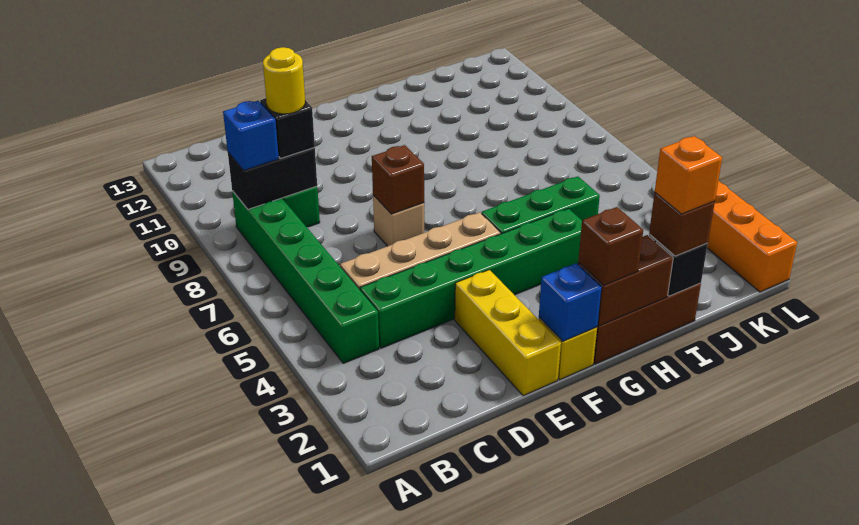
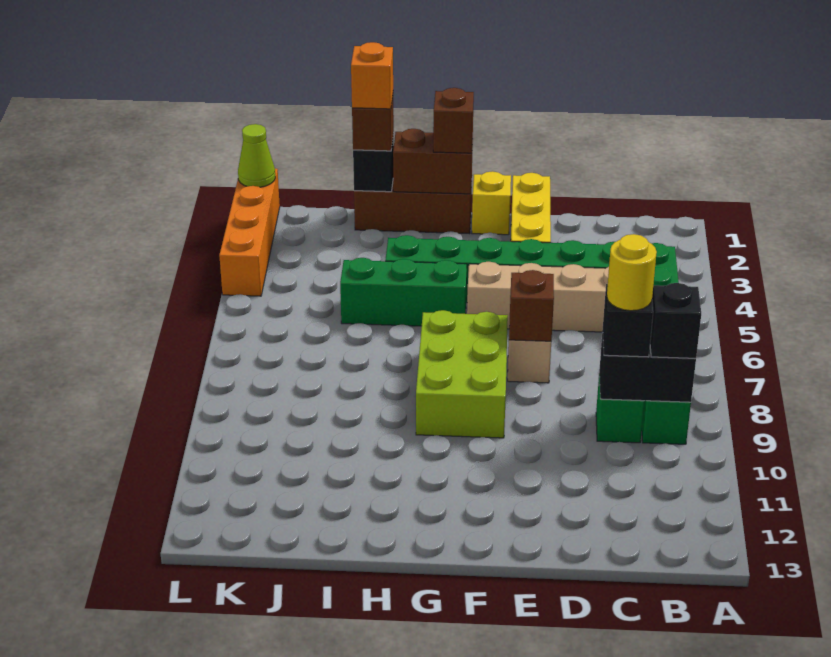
blue 1x1 brick [223,101,279,170] -> black 1x1 brick [650,283,701,358]
blue 1x1 brick [539,263,602,341] -> none
none -> lime 2x3 brick [416,310,508,438]
none -> lime 1x1 cone [238,124,275,187]

